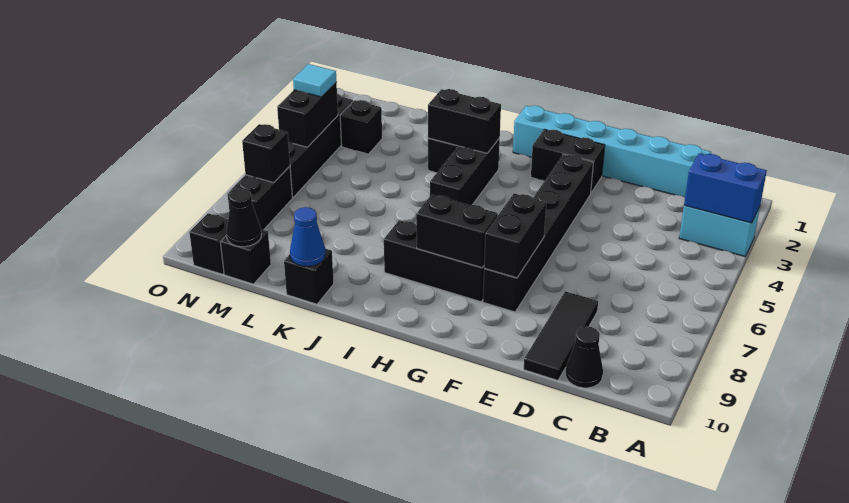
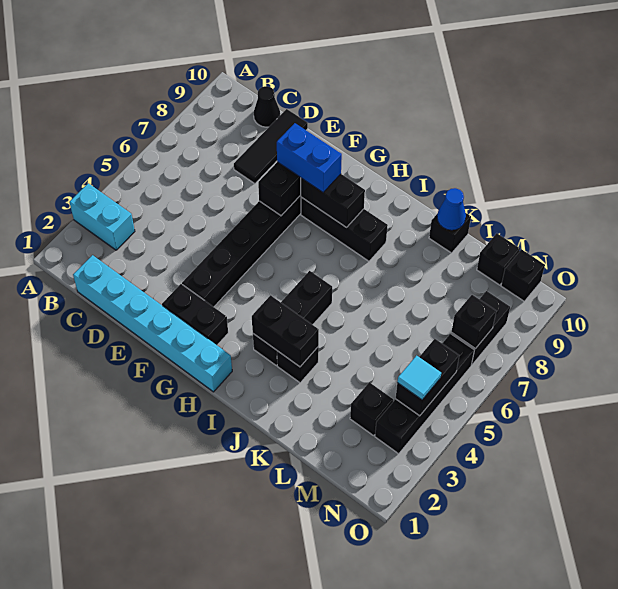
blue 1x2 brick [684,153,767,223] -> blue 1x2 brick moved to [277,123,342,192]
black 1x1 cone [226,188,261,247] -> none

